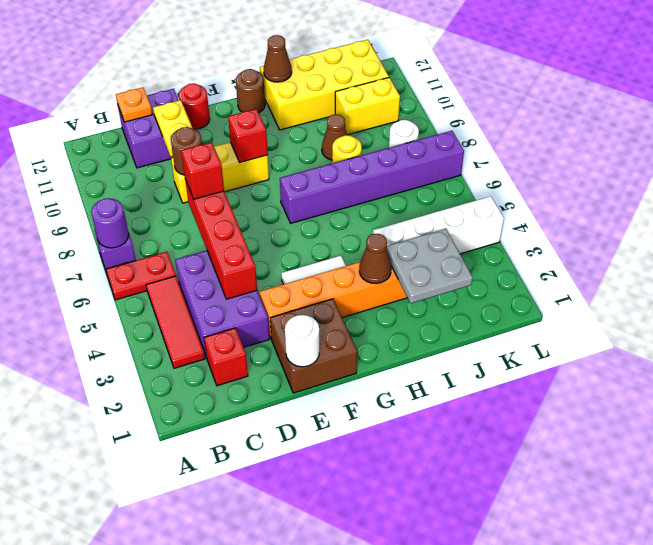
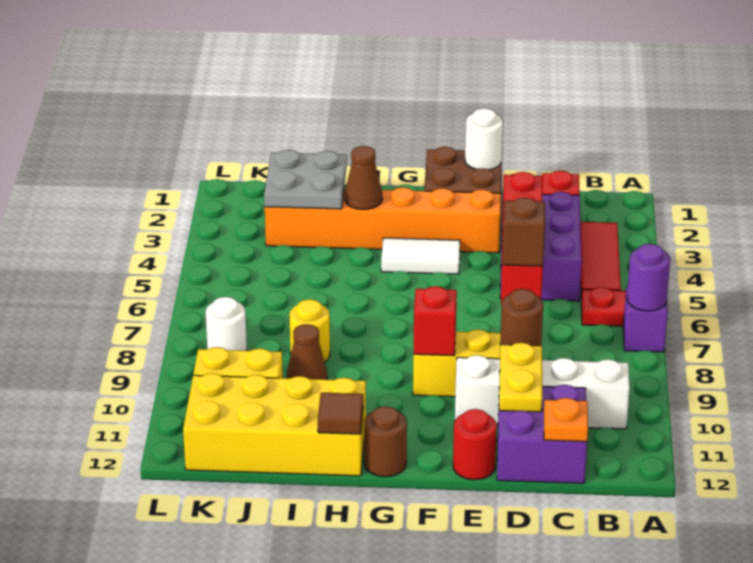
red 1x1 brick [181,142,224,199] -> brown 1x1 brick [502,198,545,266]
purple 1x6 brick [280,131,464,223] -> none
brown 1x1 cone [263,35,292,82] -> brown 1x1 tile [318,393,363,434]
white 1x4 brick [373,196,504,254] -> white 1x4 brick moved to [455,355,630,429]

